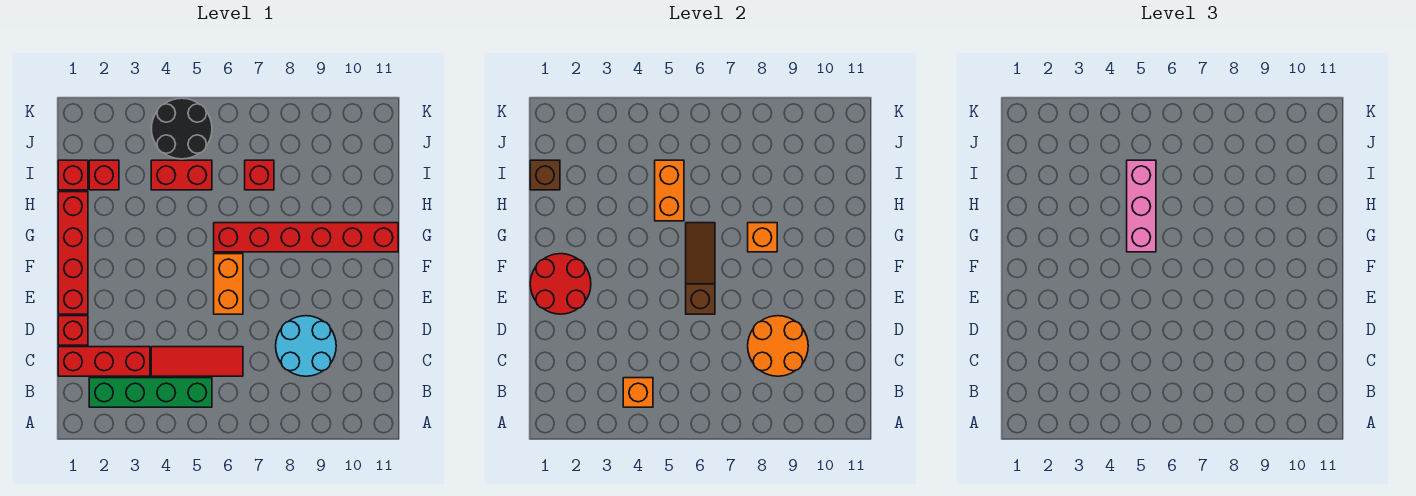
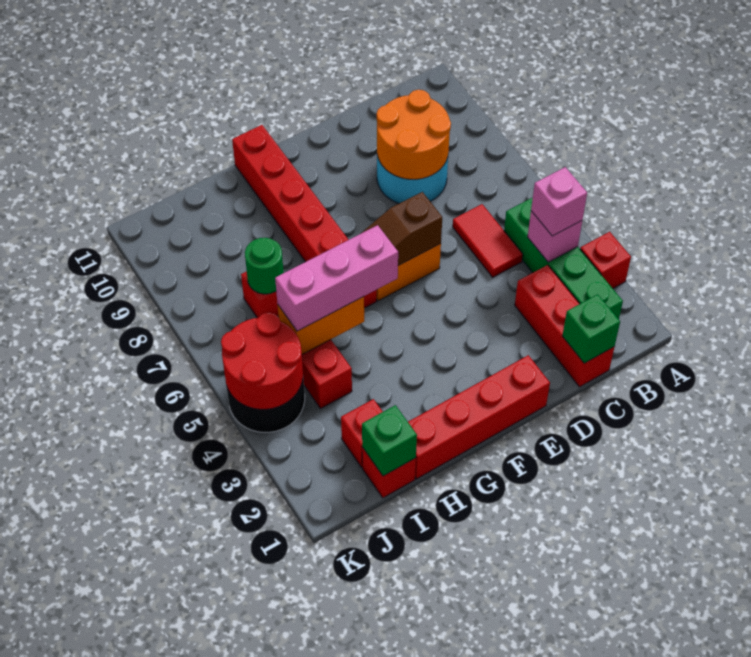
orange 1x1 brick [623,378,653,407] -> pink 1x1 brick [528,211,582,262]
none -> pink 1x1 brick [531,167,587,236]
none -> green 1x1 brick [562,294,620,363]
red 1x3 tile [151,347,243,376] -> red 1x2 tile [453,204,523,277]
red 1x1 brick [58,316,88,345] -> red 1x1 brick moved to [580,232,631,288]
red 2x2 round brick [530,254,591,314] -> red 2x2 round brick moved to [221,313,303,409]
orange 1x1 brick [748,223,777,252] -> none
brown 1x1 brick [530,160,560,190] -> green 1x1 brick [362,405,417,476]
none -> green 1x1 round brick [245,238,284,294]

